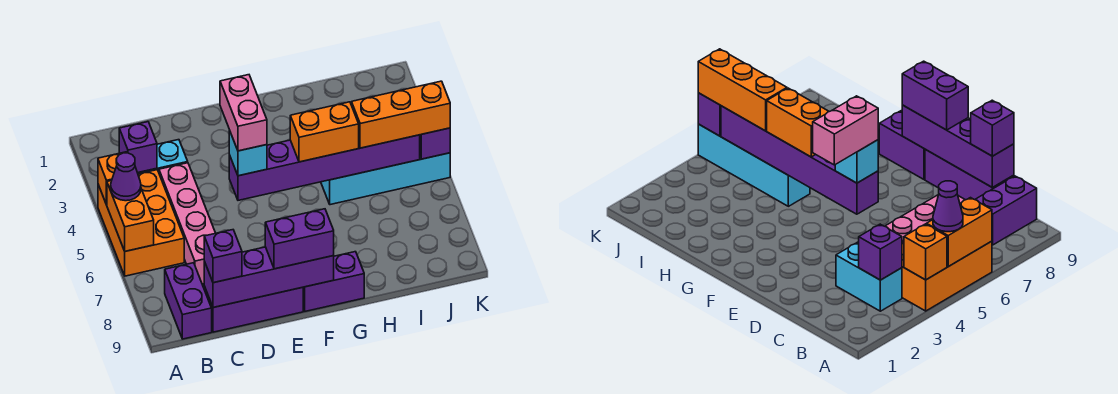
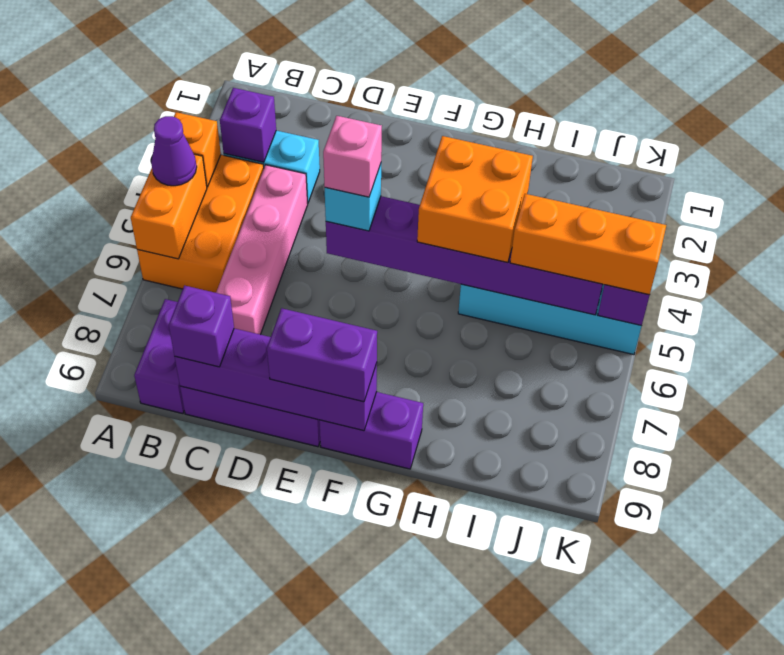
pink 1x2 brick [220,75,267,151] -> pink 1x1 brick [323,116,382,197]
orange 1x2 brick [290,102,359,162] -> orange 2x2 brick [417,136,533,263]

